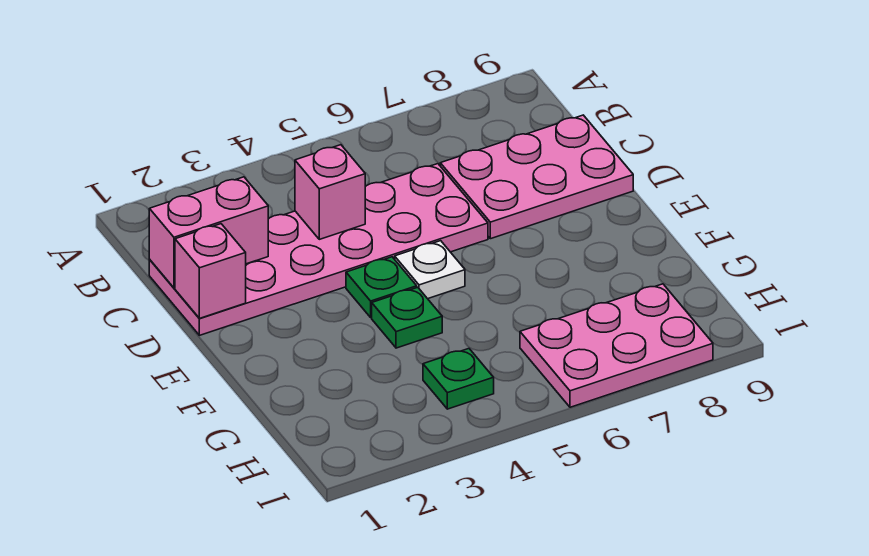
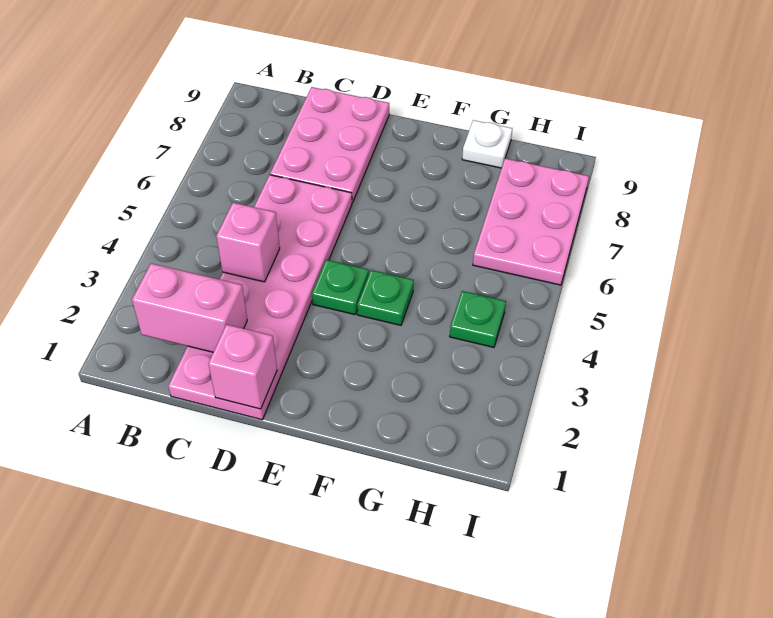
pink 1x2 brick [149,177,268,288] -> pink 1x2 brick turned to [132,263,247,352]
white 1x1 plate [395,241,465,299] -> white 1x1 plate moved to [462,120,512,168]

